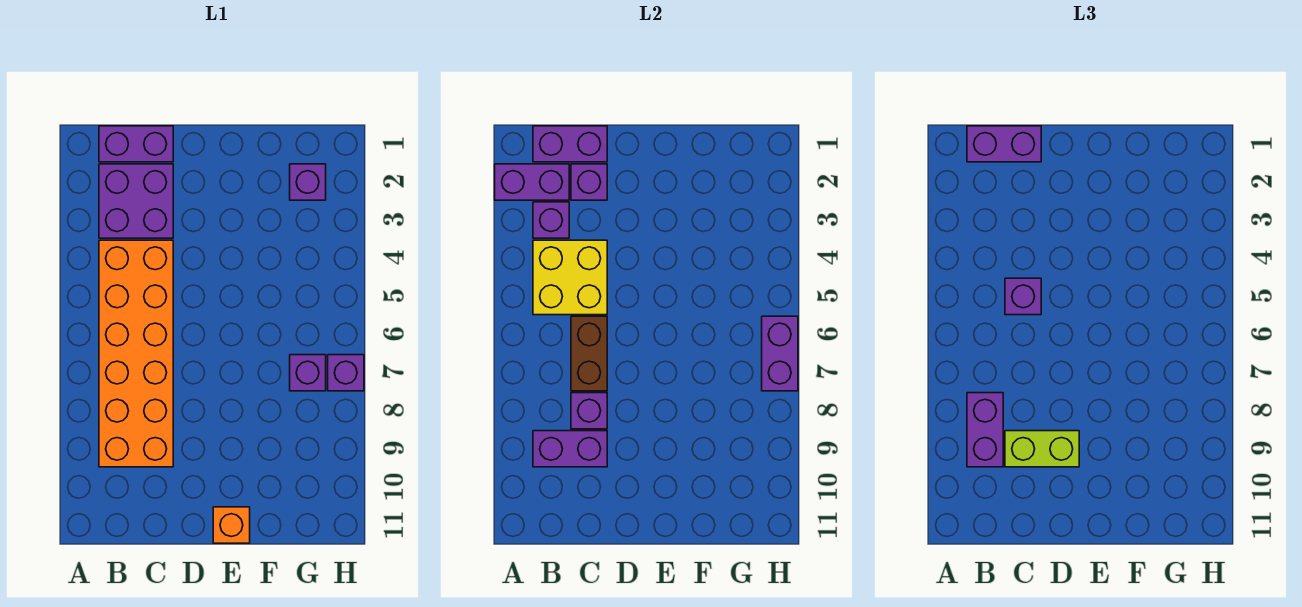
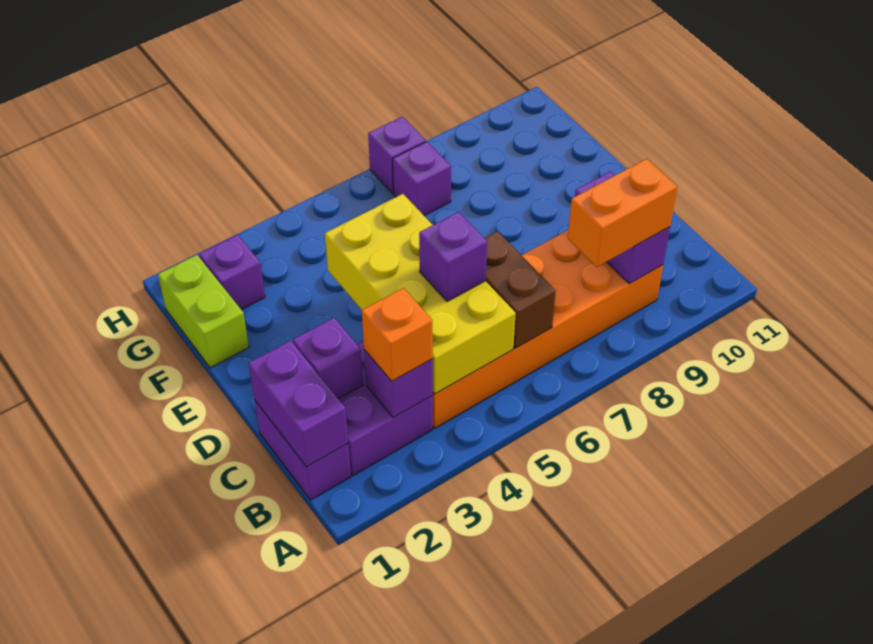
purple 1x2 brick [495,164,569,200] -> none
purple 1x2 brick [967,126,1041,162] -> none
yellow 2x2 brick [533,240,607,315] -> yellow 2x4 brick [325,194,516,394]
purple 1x2 brick [967,393,1003,467] -> orange 1x2 brick [568,159,677,267]
brown 1x2 brick [571,316,607,391] -> brown 1x2 brick turned to [485,231,556,348]
purple 1x1 brick [571,393,607,429] -> none
lime 1x2 brick [1005,431,1079,467] -> lime 1x2 brick moved to [158,255,249,368]
orange 1x1 brick [213,507,250,543] -> orange 1x1 brick moved to [362,288,433,381]
purple 1x2 brick [762,316,798,391] -> none

